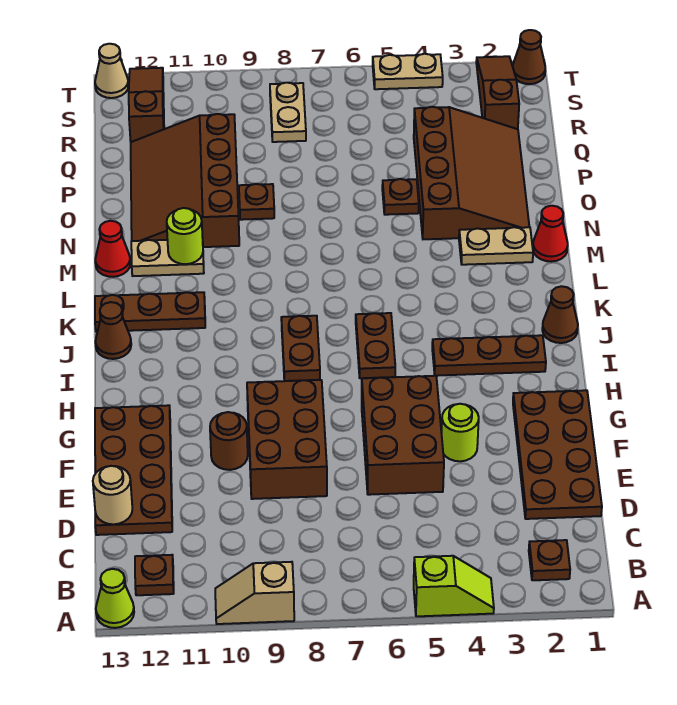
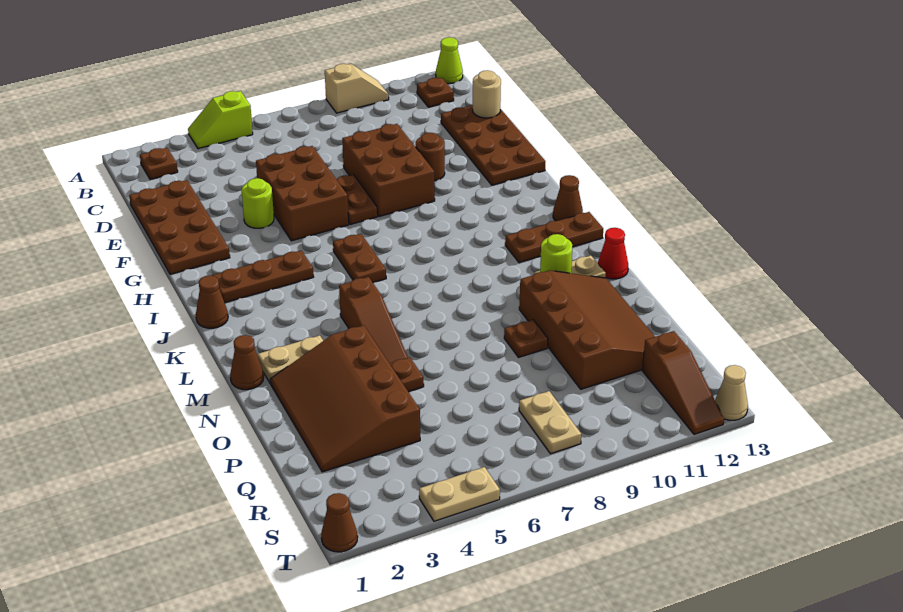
brown 1x2 plate [281,316,320,381] -> brown 1x2 plate moved to [337,175,378,225]
red 1x1 cone [533,206,568,262] -> brown 1x1 cone [230,335,264,390]
brown 1x3 slope [476,56,519,129] -> brown 1x3 slope moved to [339,277,408,363]

